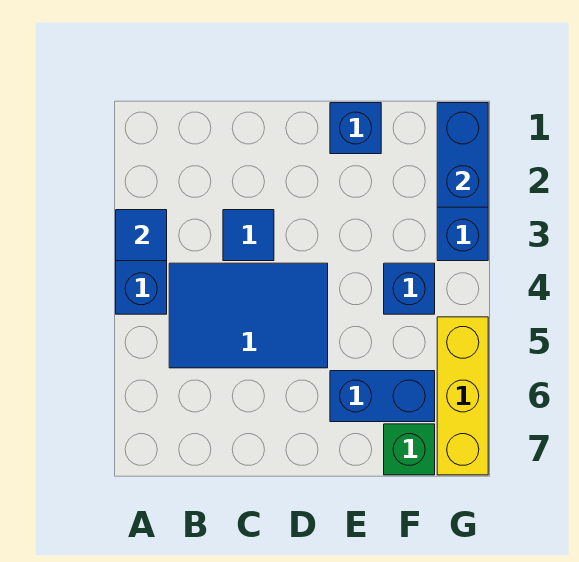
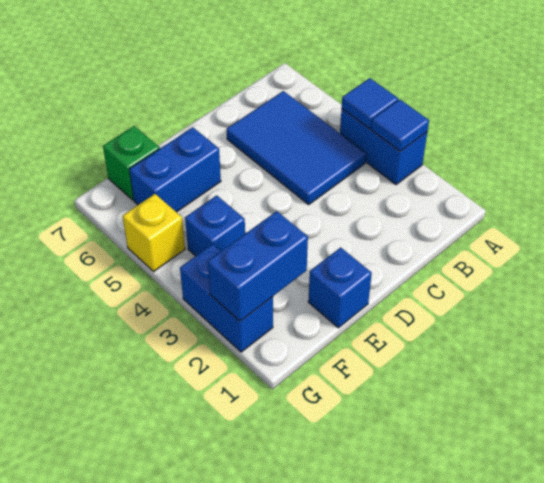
blue 2x3 tile [169,263,328,368] -> blue 2x3 tile turned to [227,91,366,205]
blue 1x1 tile [223,210,274,261] -> blue 1x1 tile moved to [342,78,398,129]
blue 1x2 brick [437,103,488,207] -> blue 1x2 brick turned to [208,211,308,321]
yellow 1x3 brick [437,317,488,475] -> yellow 1x1 brick [123,194,185,271]

